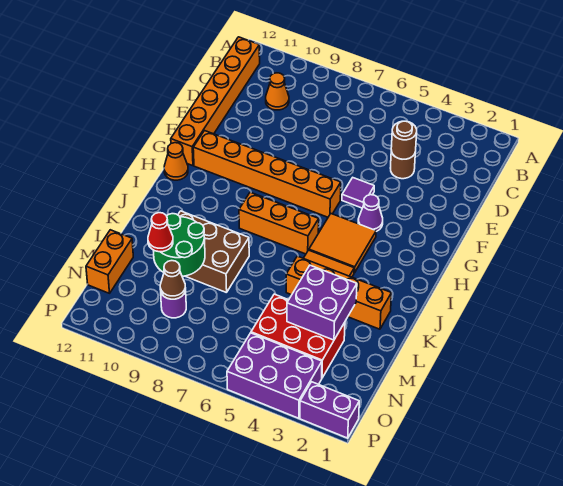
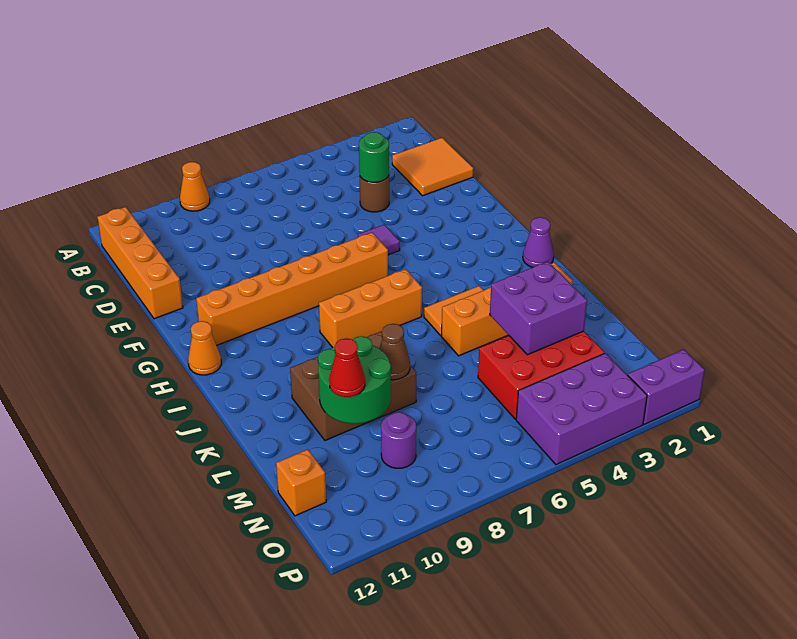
orange 1x6 brick [171,37,260,166] -> orange 1x4 brick [98,207,183,319]
orange 1x1 cone [266,73,289,110] -> orange 1x1 cone moved to [180,162,210,211]
brown 1x1 round brick [391,121,417,159] -> green 1x1 round brick [359,132,389,182]
purple 1x1 cone [358,195,383,231] -> purple 1x1 cone moved to [523,217,554,267]
orange 2x2 tile [309,214,376,273] -> orange 2x2 tile moved to [392,138,473,196]
orange 1x2 brick [86,230,133,293] -> orange 1x1 brick [276,449,326,516]
brown 1x1 cone [160,261,185,299] -> brown 1x1 cone moved to [380,324,410,380]

